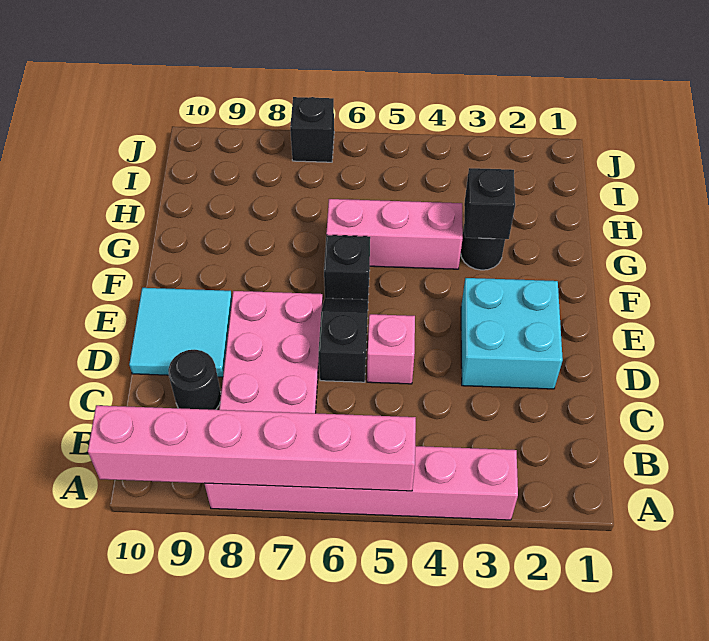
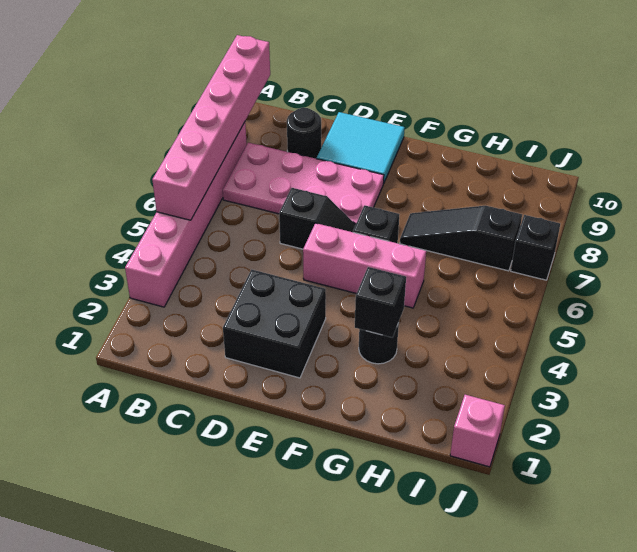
cyan 2x2 brick [461,278,563,389] -> black 2x2 brick [223,269,326,378]
pink 1x1 brick [367,314,415,384] -> pink 1x1 brick moved to [450,395,505,467]
pink 1x3 brick [326,199,463,269] -> pink 1x3 brick turned to [303,223,426,308]
none -> black 1x3 slope [400,206,522,271]

